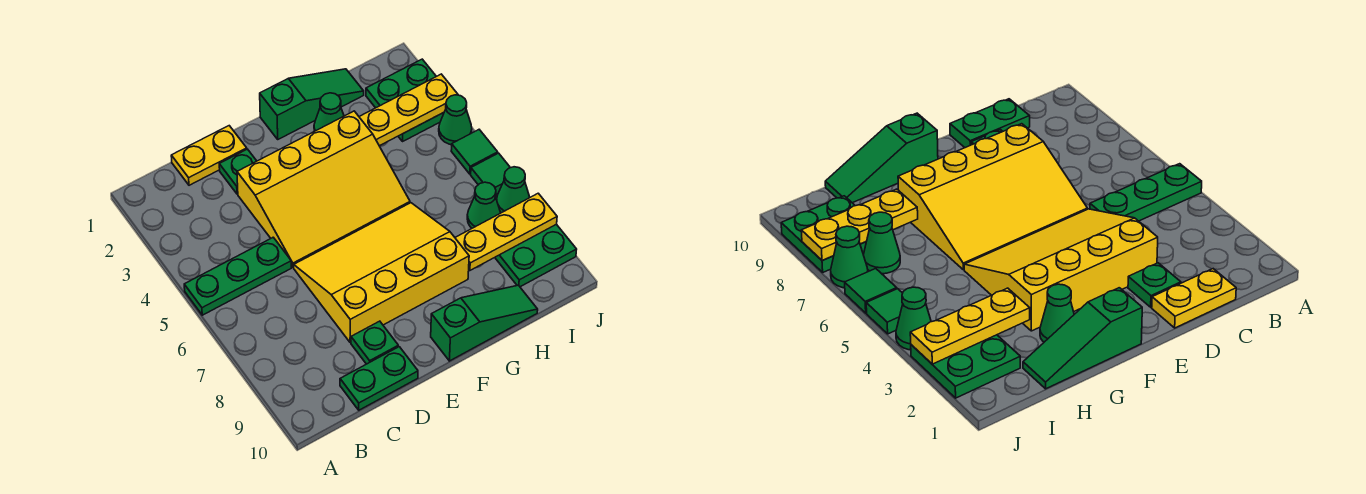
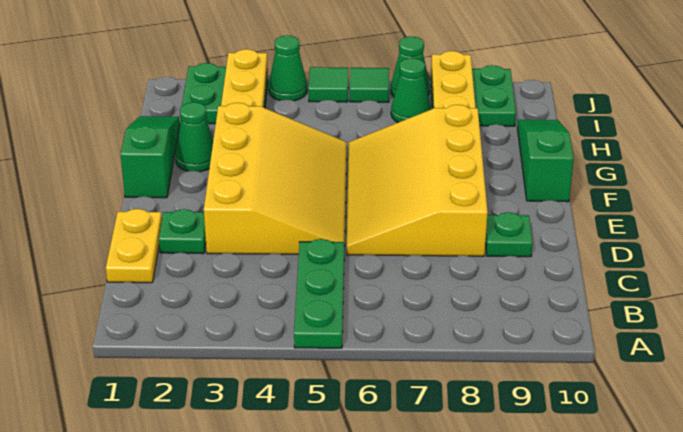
green 1x2 plate [340,347,418,410] -> none

